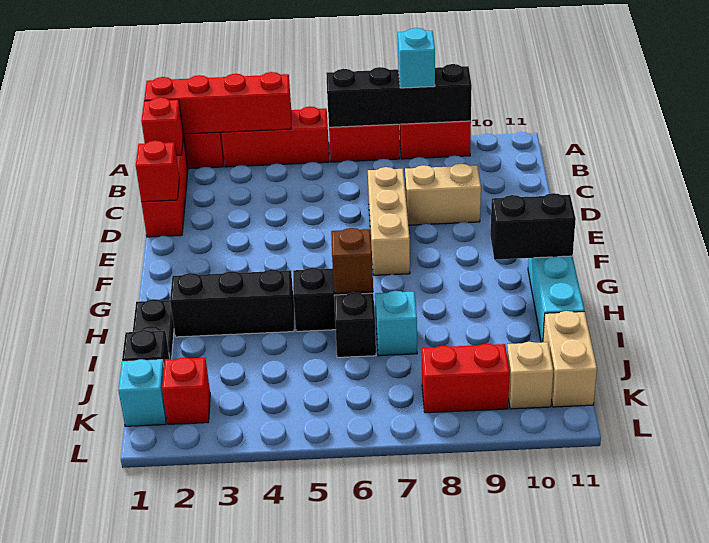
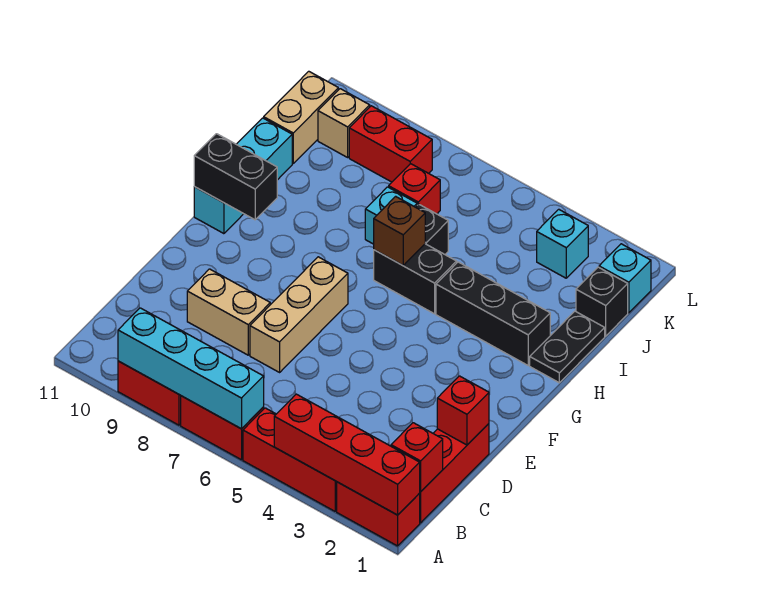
black 1x4 brick [326,64,472,127] -> cyan 1x4 brick [118,308,264,429]
cyan 1x1 brick [398,28,435,88] -> cyan 1x1 brick moved to [537,209,588,278]
red 1x1 brick [162,357,210,424] -> red 1x1 brick moved to [389,164,440,214]

